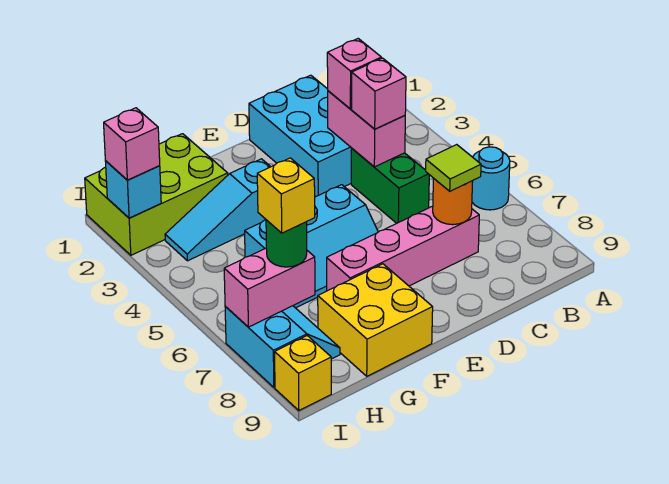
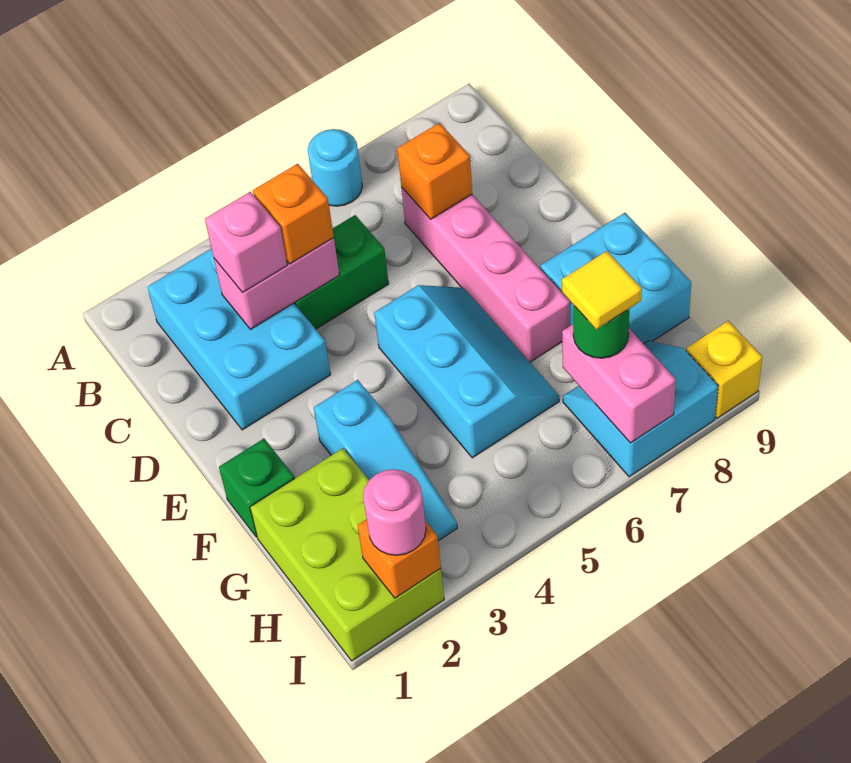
cyan 2x3 brick [249,75,351,197] -> cyan 2x3 brick turned to [147,248,331,430]
pink 1x1 brick [352,58,406,129] -> orange 1x1 brick [253,164,334,264]
orange 1x1 round brick [433,178,473,225] -> orange 1x1 brick [397,123,472,219]
lime 1x1 tile [426,145,481,191] -> none
none -> green 1x1 brick [219,439,295,537]
yellow 2x2 brick [318,264,433,376] -> cyan 2x2 brick [540,213,691,344]
yellow 1x1 brick [257,158,315,233] -> yellow 1x1 tile [562,251,642,329]
cyan 1x1 brick [105,161,161,218] -> orange 1x1 brick [358,519,441,598]
pink 1x1 brick [104,108,160,180] -> pink 1x1 round brick [363,469,426,555]

